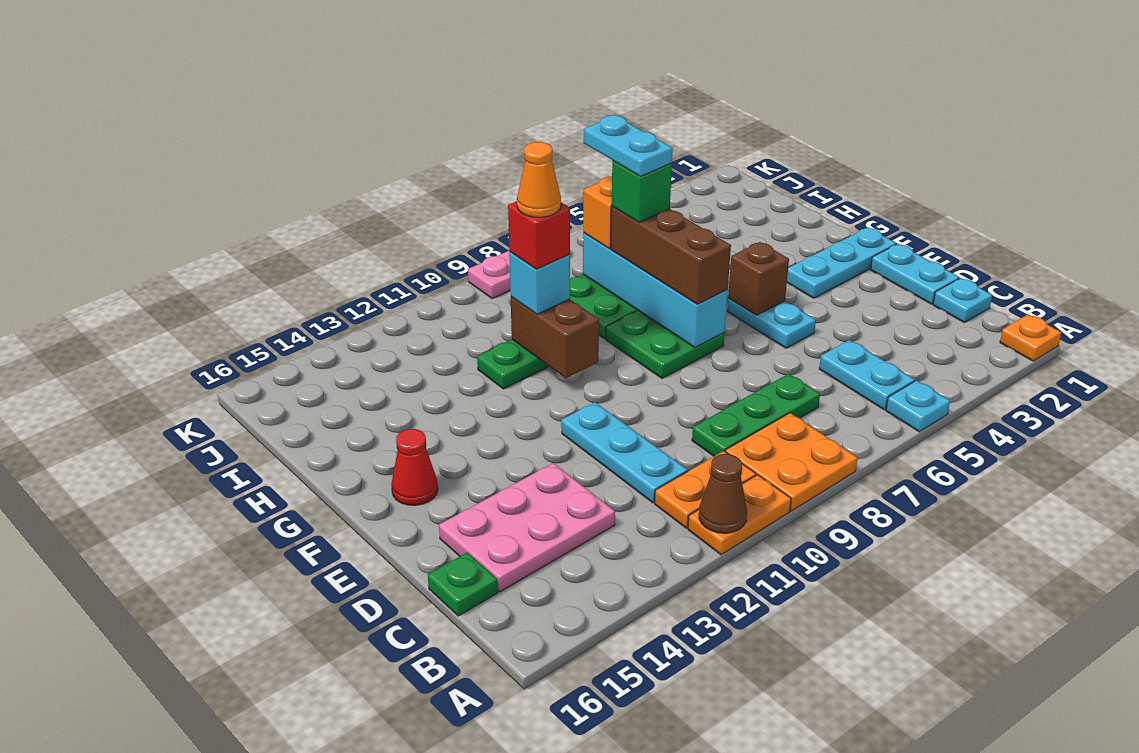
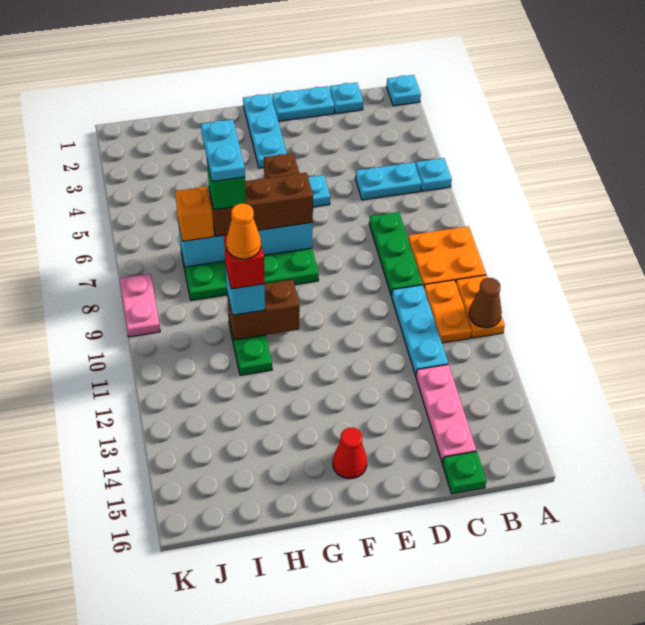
orange 1x1 plate [1000,314,1061,361] -> cyan 1x1 plate [386,75,421,106]
cyan 1x3 plate [561,402,688,503] -> cyan 1x3 plate turned to [392,285,448,376]
pink 2x3 plate [439,463,615,592] -> pink 1x3 plate [416,364,476,463]
cyan 1x2 plate [584,115,673,176] -> cyan 1x2 plate turned to [201,119,245,182]

